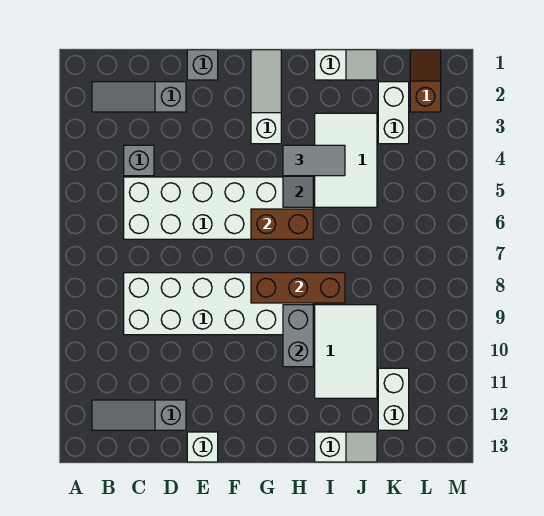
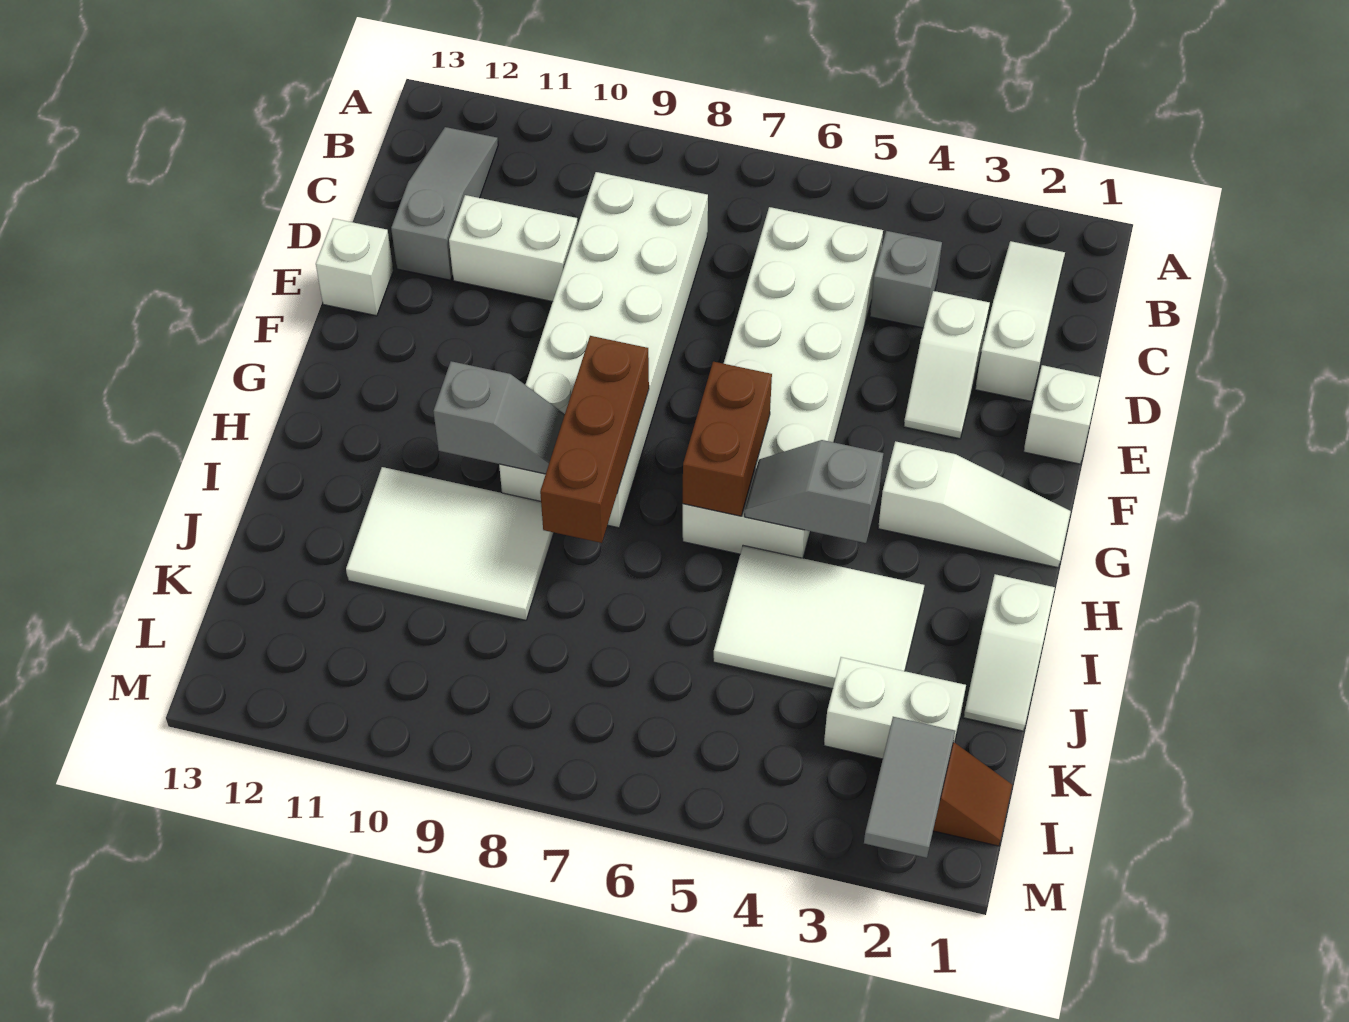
grey 1x3 slope [92,82,186,112] -> white 1x3 slope [975,241,1065,401]
grey 1x1 brick [187,50,218,80] -> white 1x1 brick [1023,365,1100,464]
grey 1x2 tile [283,145,345,176] -> grey 1x2 tile moved to [864,717,955,858]
grey 1x2 brick [283,305,313,367] -> grey 1x2 slope [433,361,565,474]
white 1x2 slope [315,432,377,462] -> white 1x2 slope moved to [904,291,990,439]
white 1x2 brick [378,368,409,430] -> white 1x2 brick moved to [449,195,578,302]

